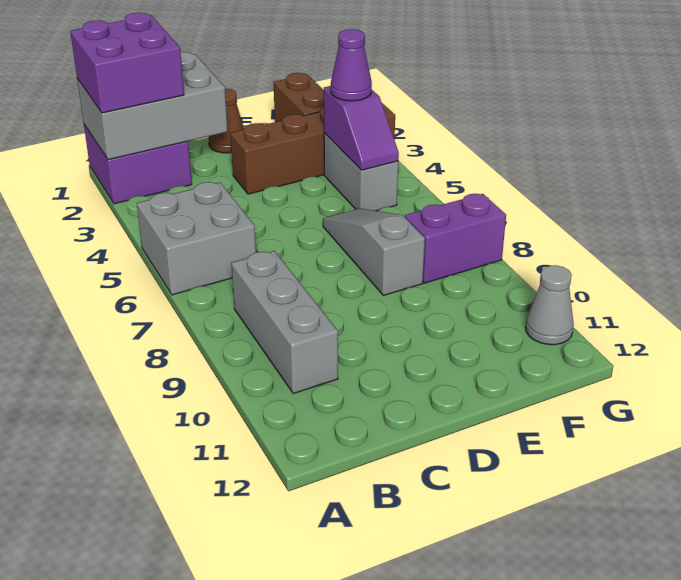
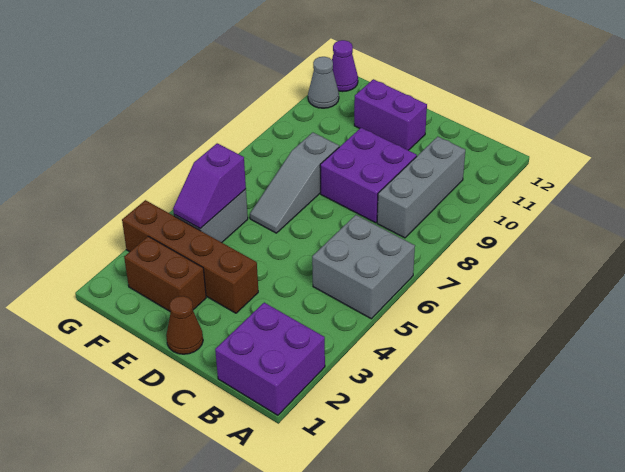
grey 2x3 brick [77,52,228,160] -> none
purple 2x2 brick [70,13,184,113] -> purple 2x2 brick moved to [320,128,417,223]
brown 1x2 brick [273,73,324,122] -> brown 1x2 brick turned to [124,236,206,311]
purple 1x2 slope [324,86,399,170] -> purple 1x2 slope turned to [173,143,246,229]
purple 1x1 cone [331,29,372,101] -> purple 1x1 cone moved to [332,40,358,92]
purple 1x2 brick [405,194,506,283] -> purple 1x2 brick moved to [354,79,427,150]

